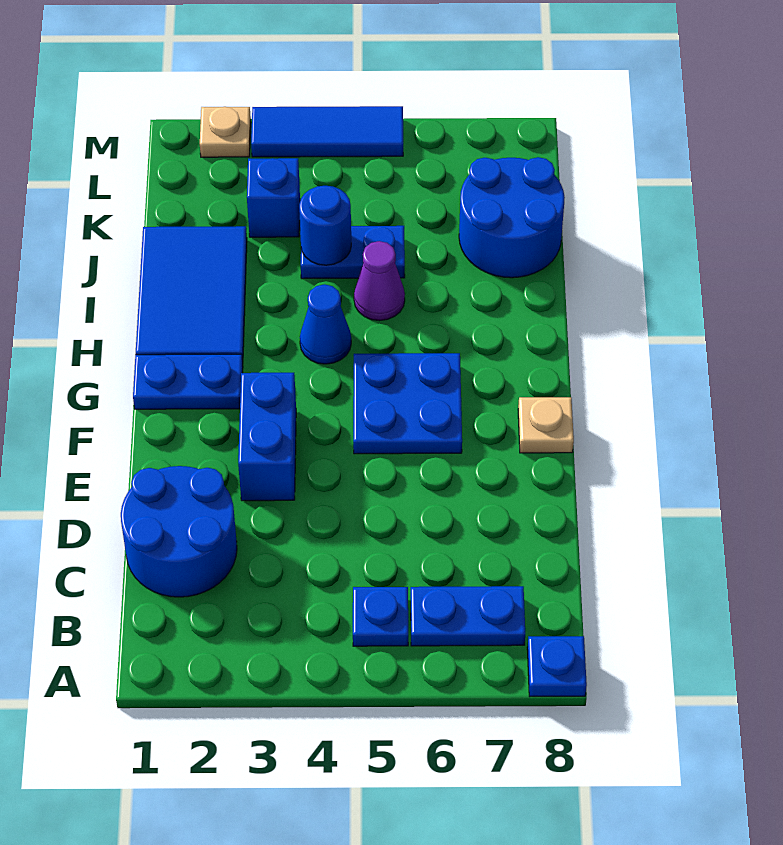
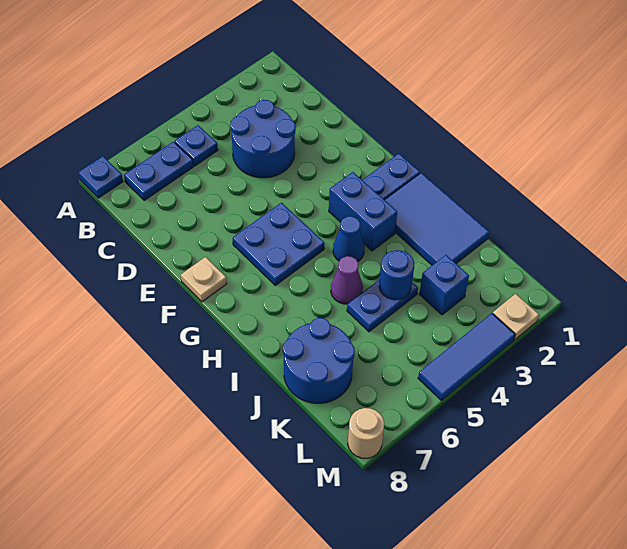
blue 2x2 round brick [121,466,237,597] -> blue 2x2 round brick moved to [230,100,296,178]
blue 1x2 brick [238,373,296,501] -> blue 1x2 brick moved to [329,172,397,251]
none -> tan 1x1 round brick [348,408,384,458]

